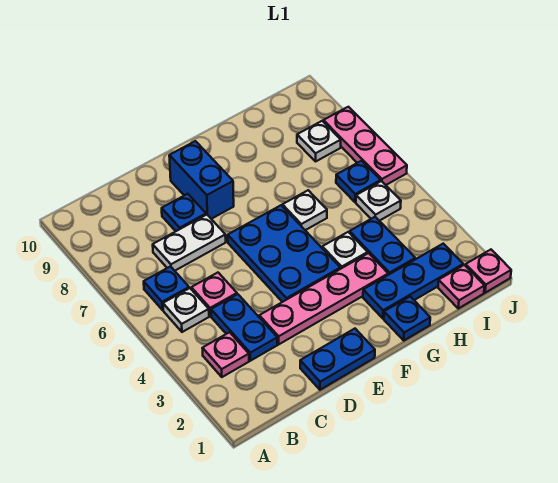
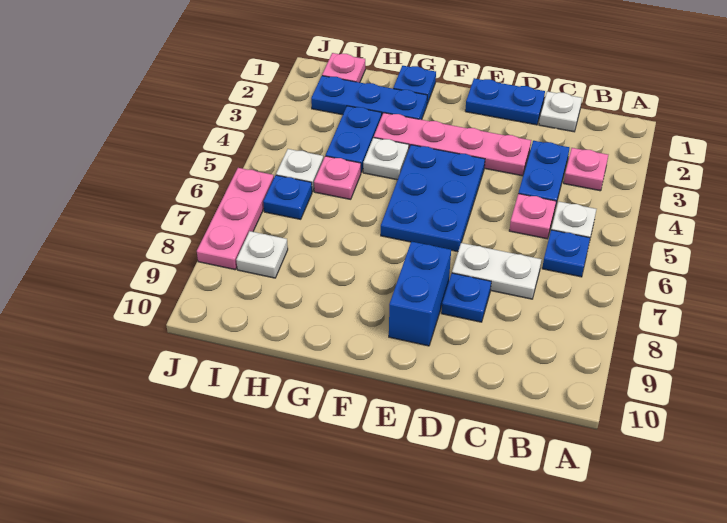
white 1x1 plate [282,190,327,230] -> white 1x1 plate moved to [539,92,582,132]
pink 1x1 plate [465,250,511,293] -> pink 1x1 plate moved to [314,156,361,199]

